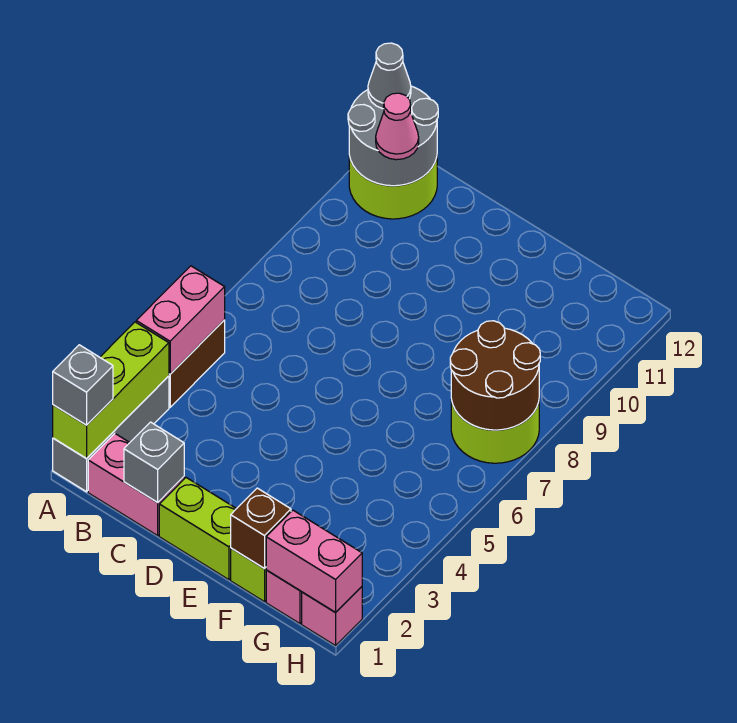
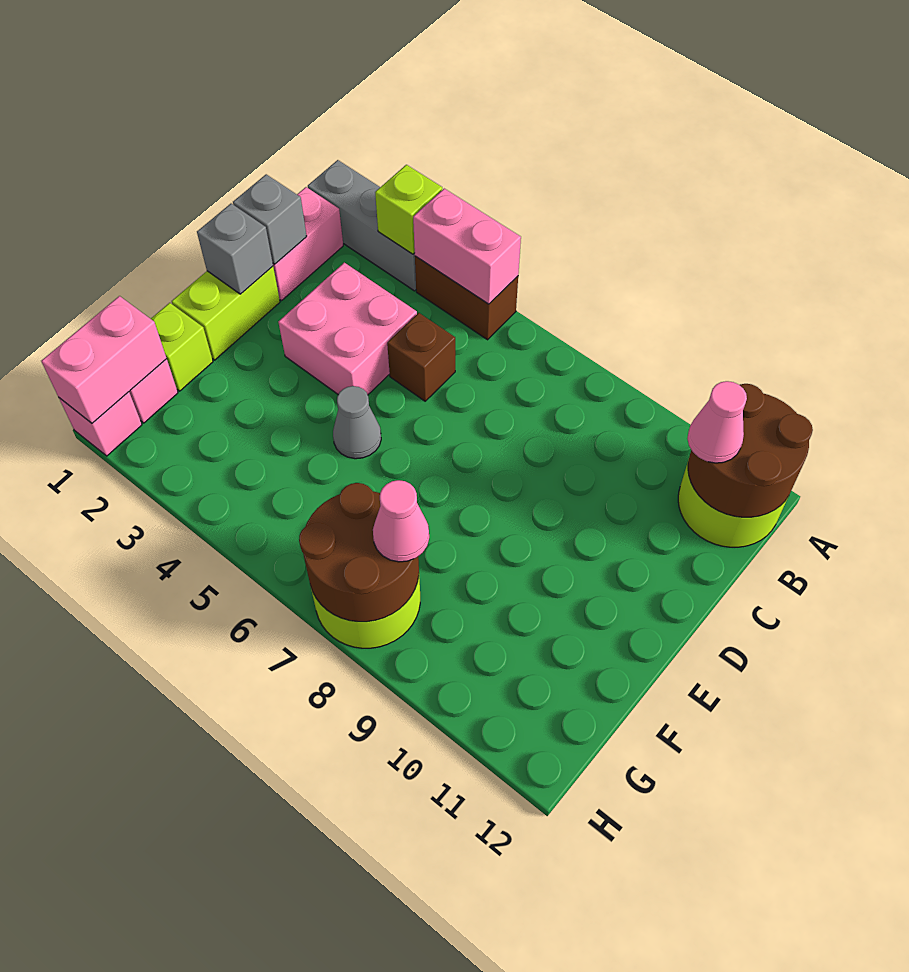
lime 1x3 brick [53,322,169,459] -> lime 1x1 brick [375,165,442,254]
grey 1x1 brick [53,345,113,425] -> grey 1x1 brick moved to [197,204,273,294]
grey 2x2 round brick [348,86,438,186] -> brown 2x2 round brick [688,384,813,517]
grey 1x1 cone [368,43,411,109] -> grey 1x1 cone moved to [333,386,381,459]
none -> pink 2x2 brick [278,263,417,395]
brown 1x1 brick [231,488,291,569] -> brown 1x1 brick moved to [387,313,455,401]
none -> pink 1x1 cone [373,480,429,562]

